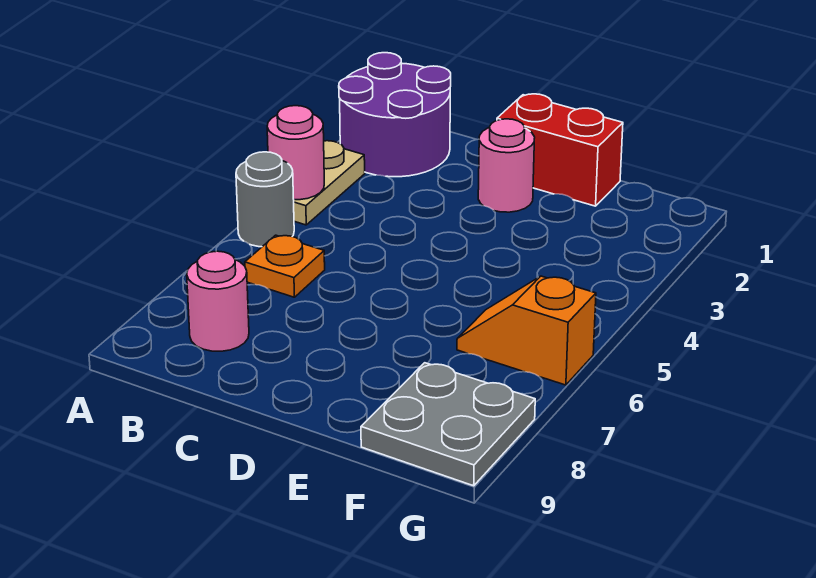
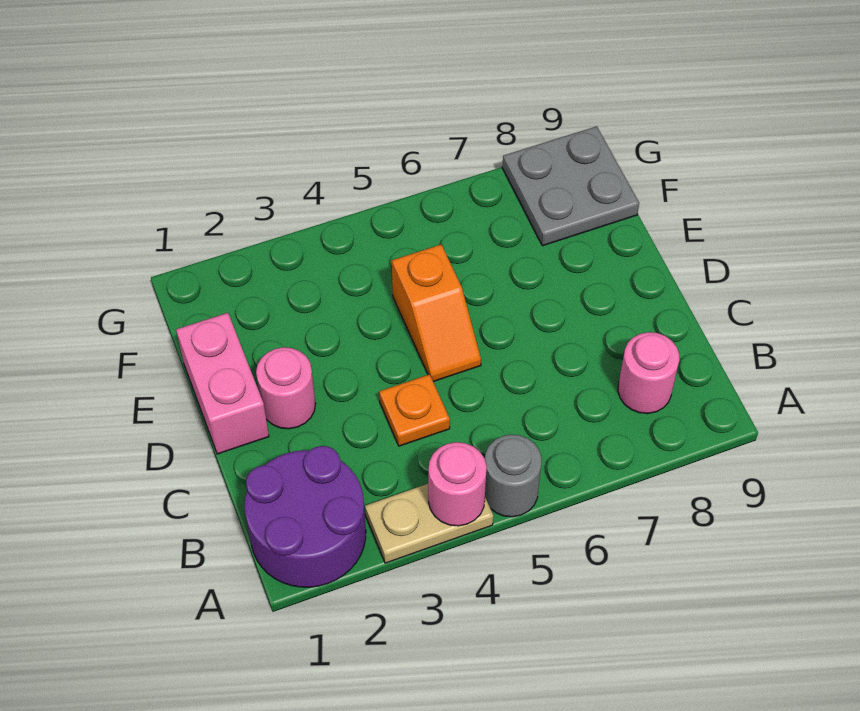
orange 1x1 plate [245,235,325,297] -> orange 1x1 plate moved to [379,374,450,446]
red 1x2 brick [497,94,623,206] -> pink 1x2 brick [176,313,269,454]
orange 1x2 slope [457,276,596,385] -> orange 1x2 slope moved to [392,244,481,382]

